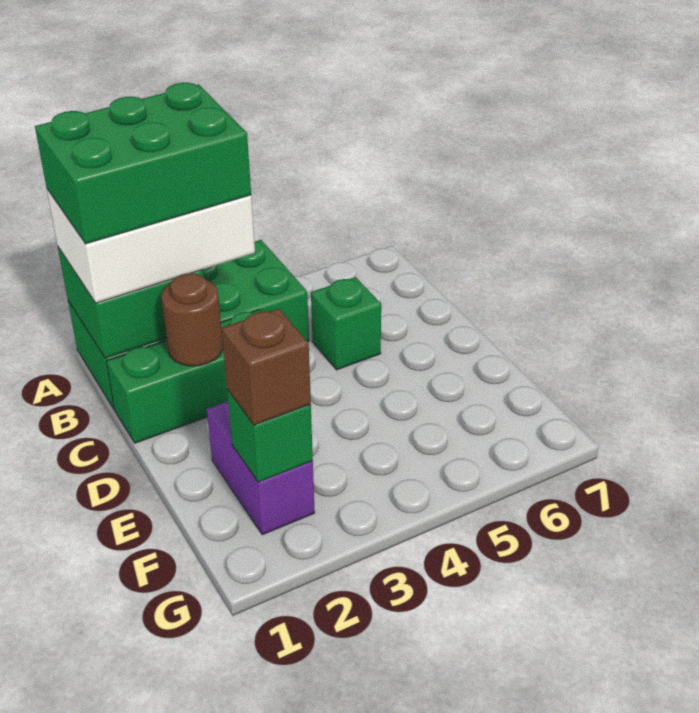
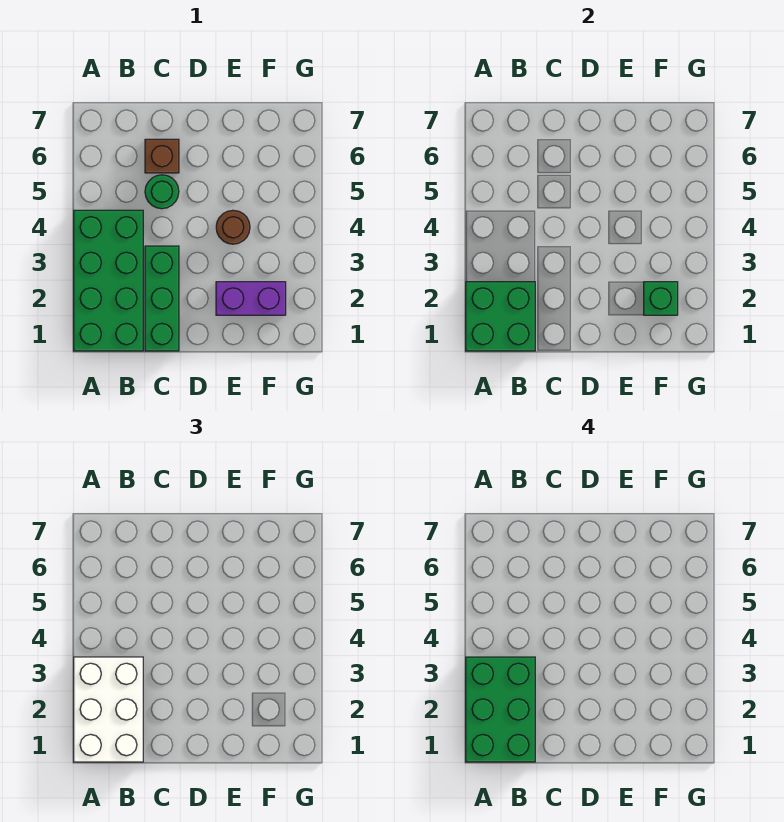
brown 1x1 round brick [162,274,223,366] -> brown 1x1 round brick moved to [216,210,250,244]
green 1x1 brick [311,277,381,370] -> green 1x1 round brick [145,175,179,209]
brown 1x1 brick [221,309,311,425] -> brown 1x1 brick moved to [145,139,179,173]

